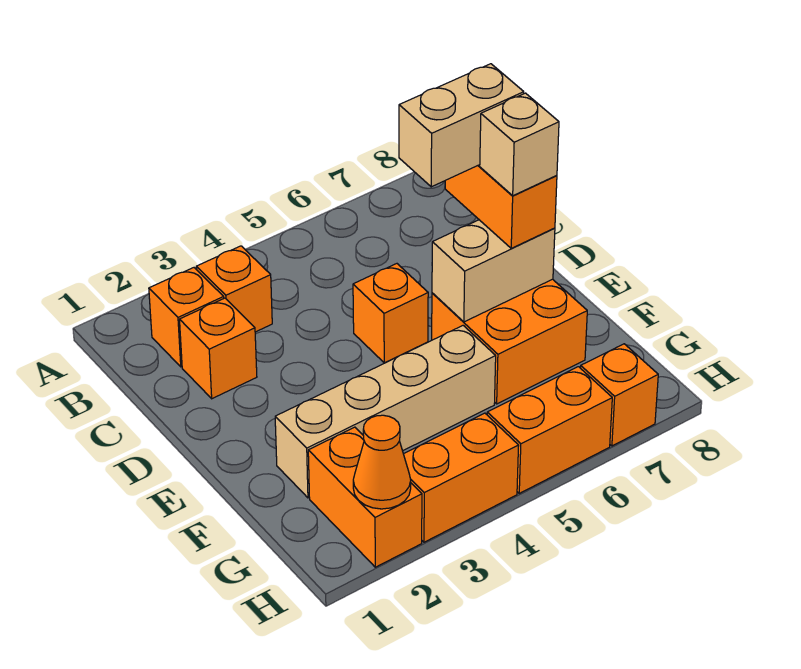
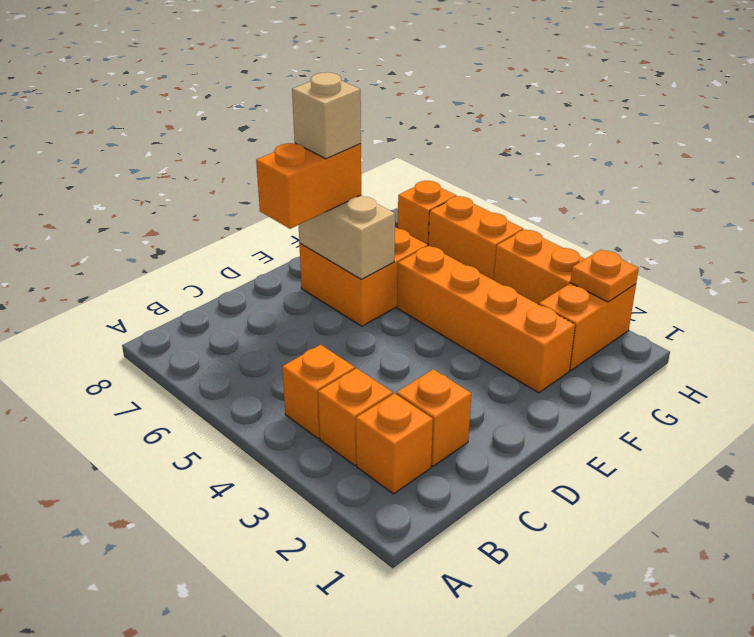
orange 1x1 brick [353,264,428,363] -> orange 1x1 brick moved to [282,345,355,439]
tan 1x2 brick [399,64,524,187] -> none
tan 1x4 brick [275,326,496,498] -> orange 1x4 brick [397,246,575,393]
orange 1x1 cone [353,415,411,509] -> orange 1x1 plate [570,250,639,302]

